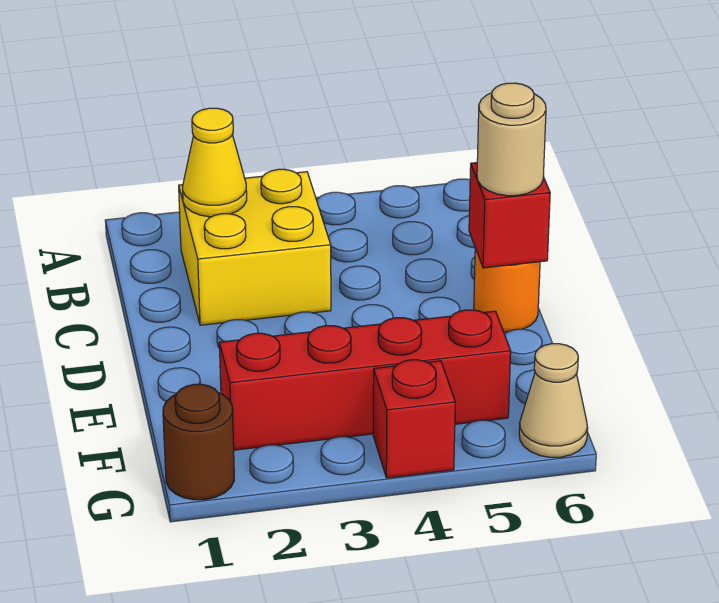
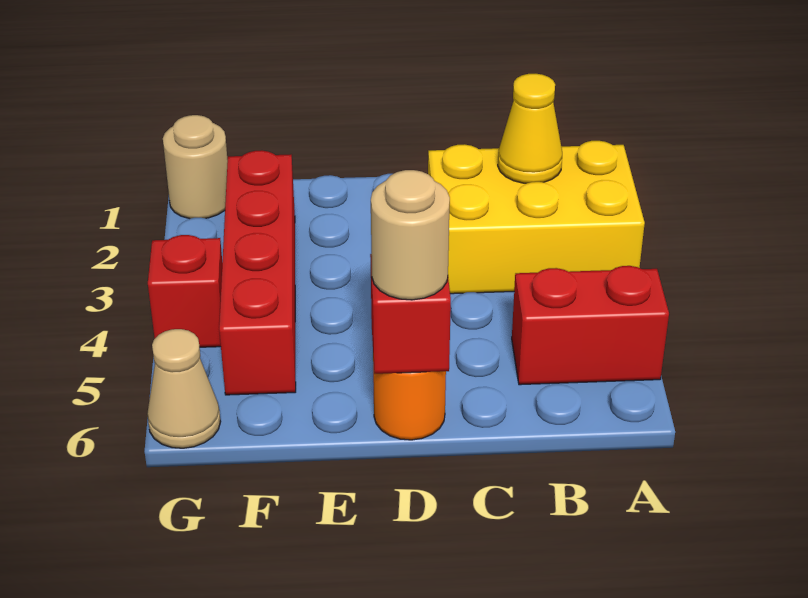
none -> red 1x2 brick [512,266,669,385]
yellow 2x2 brick [179,169,331,325] -> yellow 2x3 brick [428,141,645,294]
brown 1x1 round brick [163,384,234,500] -> tan 1x1 round brick [163,115,228,219]

